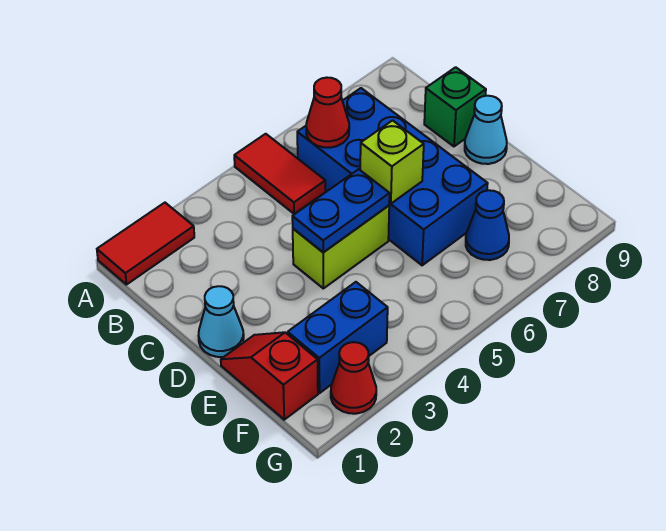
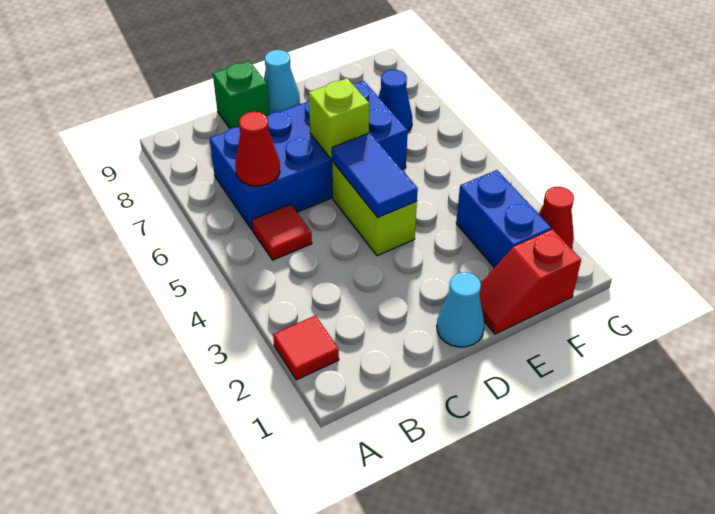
red 1x2 tile [97,203,194,285] -> red 1x1 tile [273,315,339,380]
red 1x2 tile [234,134,325,214] -> red 1x1 tile [252,204,312,260]
blue 1x2 plate [292,169,390,252] -> blue 1x2 tile [332,133,418,217]

